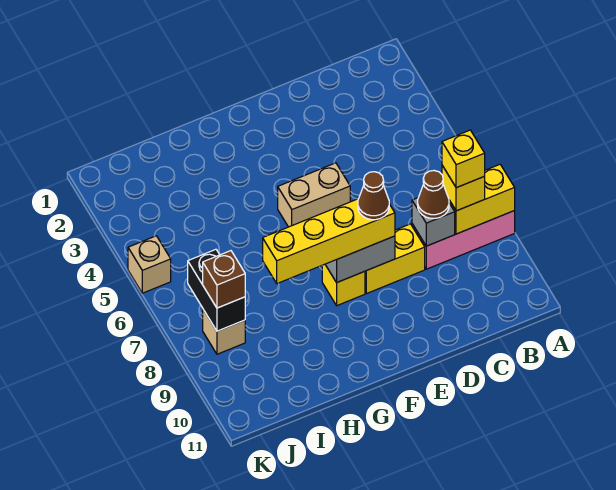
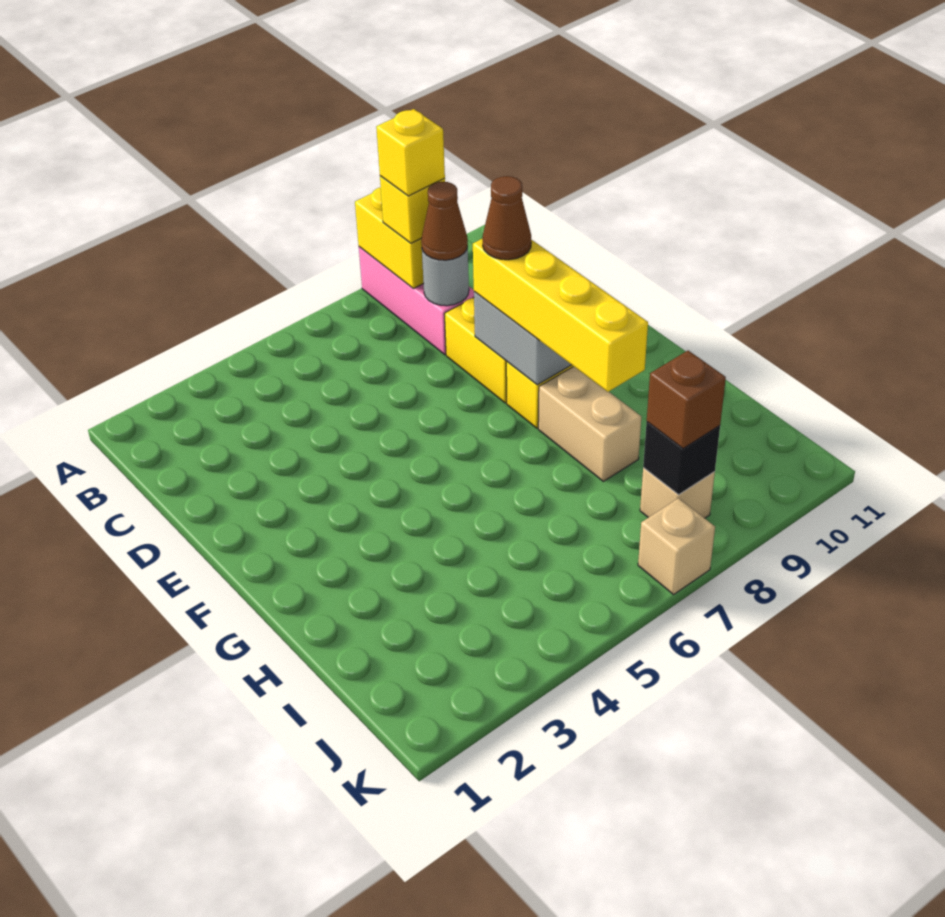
grey 1x1 brick [412,198,455,246] -> grey 1x1 round brick [422,247,469,306]
tan 1x2 brick [278,163,350,227] -> tan 1x2 brick moved to [538,366,641,481]
black 1x2 brick [188,249,245,331] -> black 1x1 brick [643,422,720,495]
tan 1x1 brick [128,236,171,293] -> tan 1x1 brick moved to [638,498,715,595]

